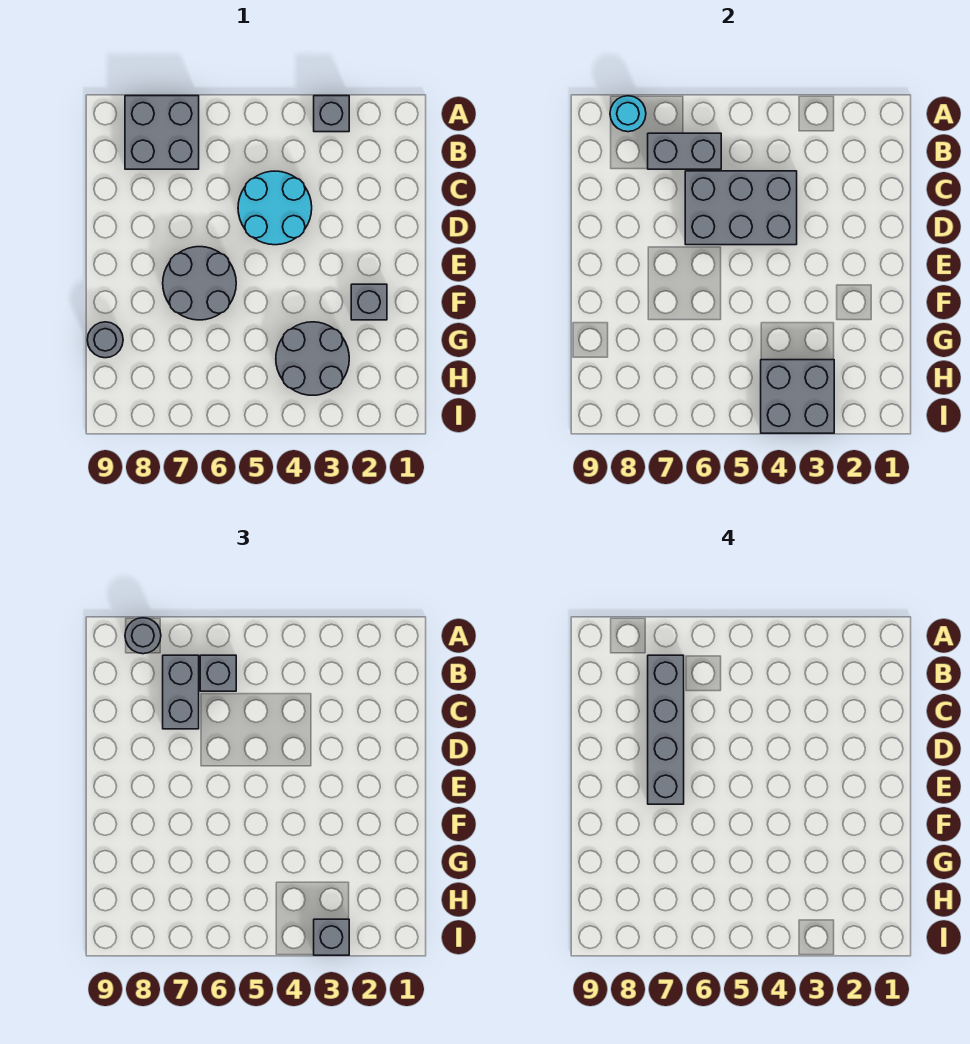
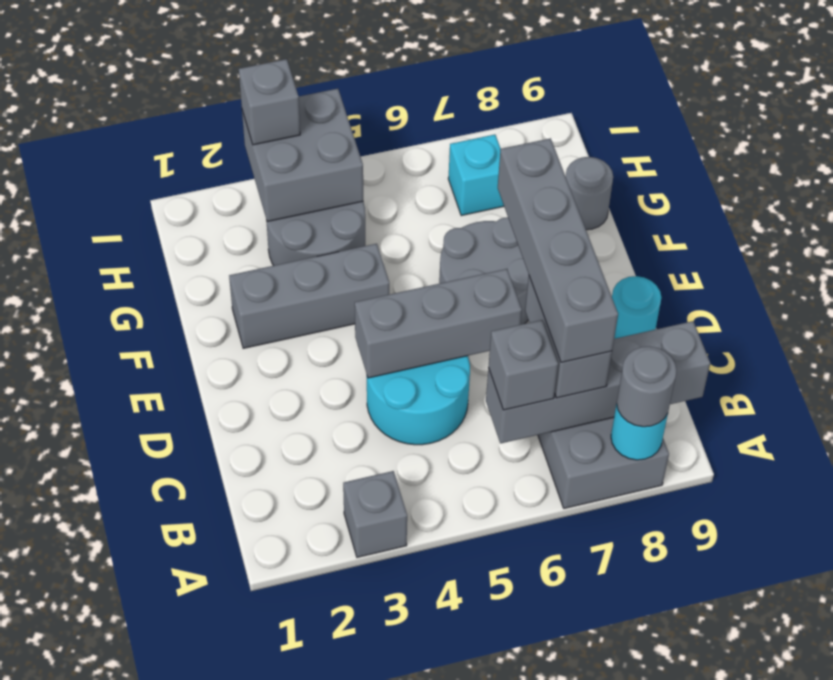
grey 1x2 brick [648,133,721,169] -> grey 1x4 brick [486,321,710,443]
grey 2x3 brick [685,171,797,245] -> grey 1x3 brick [355,269,522,378]
none -> cyan 1x1 round brick [612,276,662,339]
grey 1x1 brick [351,284,387,320] -> grey 1x3 brick [229,244,389,348]
none -> cyan 1x1 brick [448,135,504,216]

